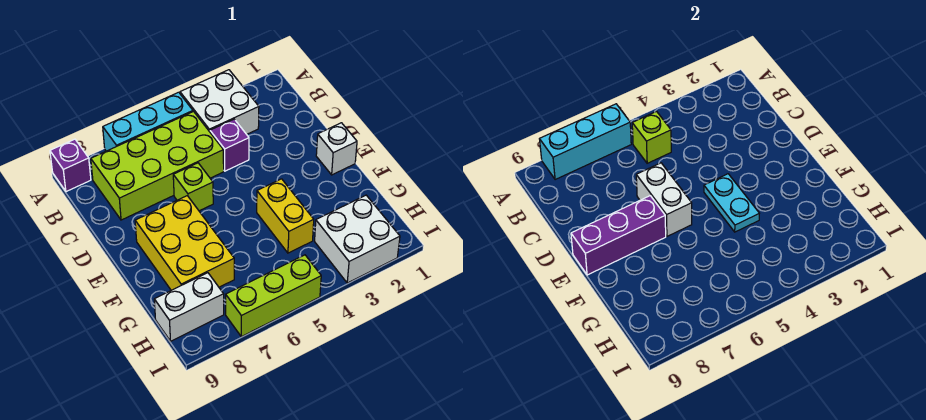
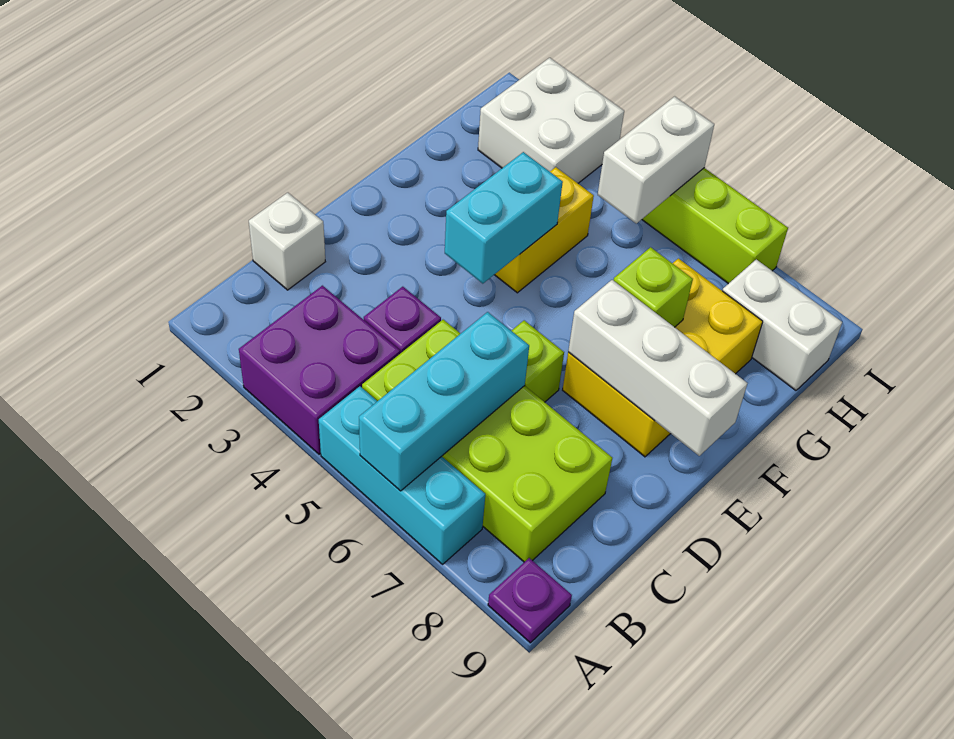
white 2x2 brick [180,70,259,134] -> purple 2x2 brick [239,286,400,454]
cyan 1x3 brick [540,104,631,180] -> cyan 1x3 brick turned to [359,312,529,491]
purple 1x1 brick [50,139,91,192] -> purple 1x1 plate [488,558,572,643]
lime 1x1 brick [632,112,671,163] -> lime 1x1 brick moved to [614,247,693,327]
white 1x2 brick [636,163,692,236] -> white 1x2 brick moved to [598,96,714,223]
white 1x1 brick [316,123,357,175] -> white 1x1 brick moved to [249,193,325,290]
cyan 1x2 plate [704,174,759,232] -> cyan 1x2 brick [445,152,563,284]
purple 1x3 brick [571,196,666,275] -> white 1x3 brick [568,280,747,456]

